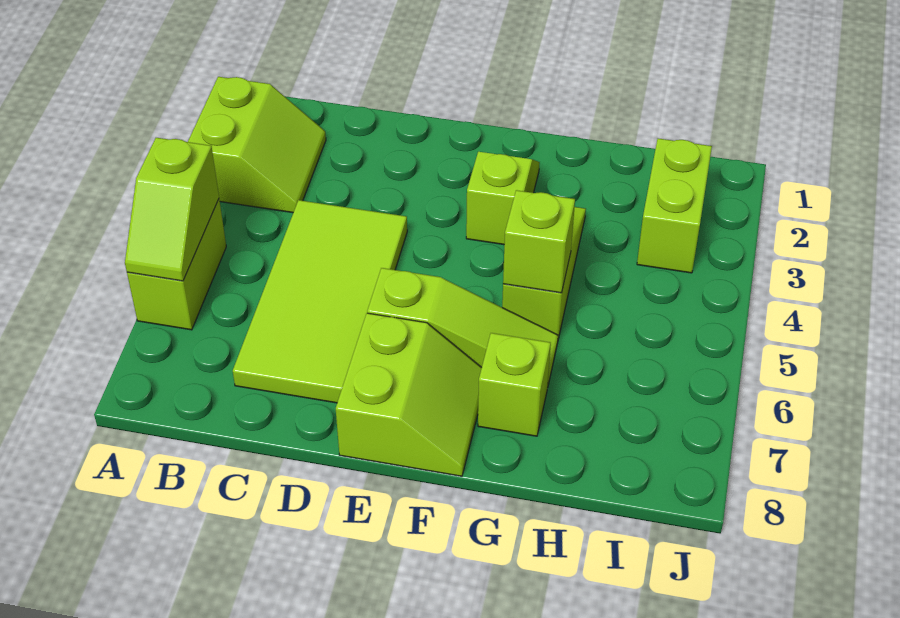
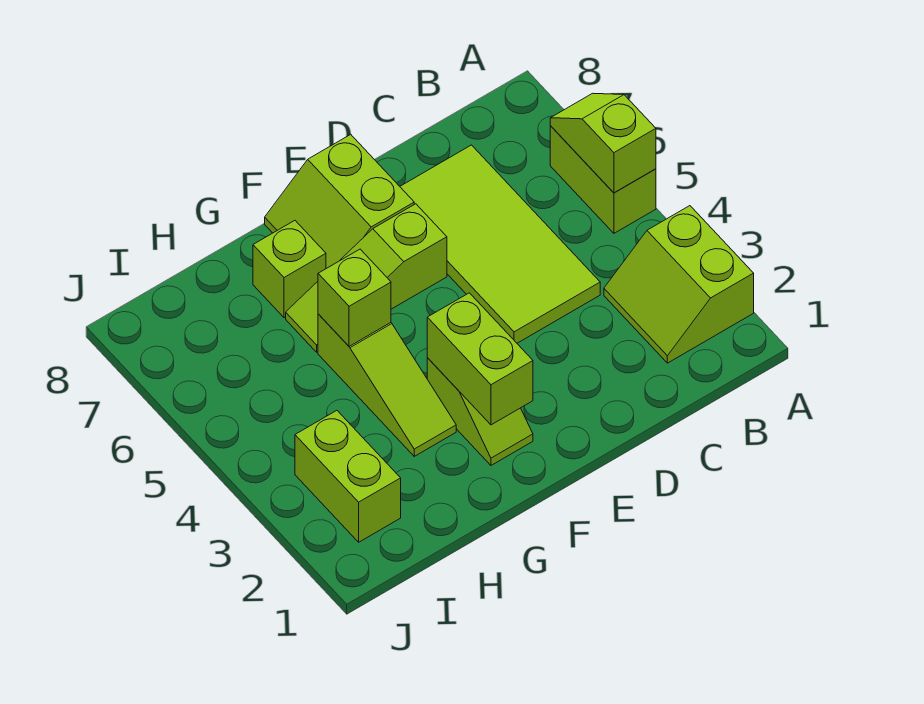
none -> lime 1x2 brick [427,293,533,425]

